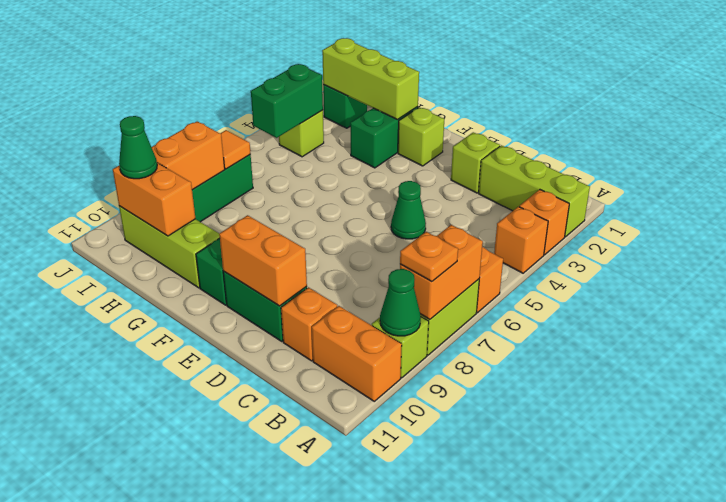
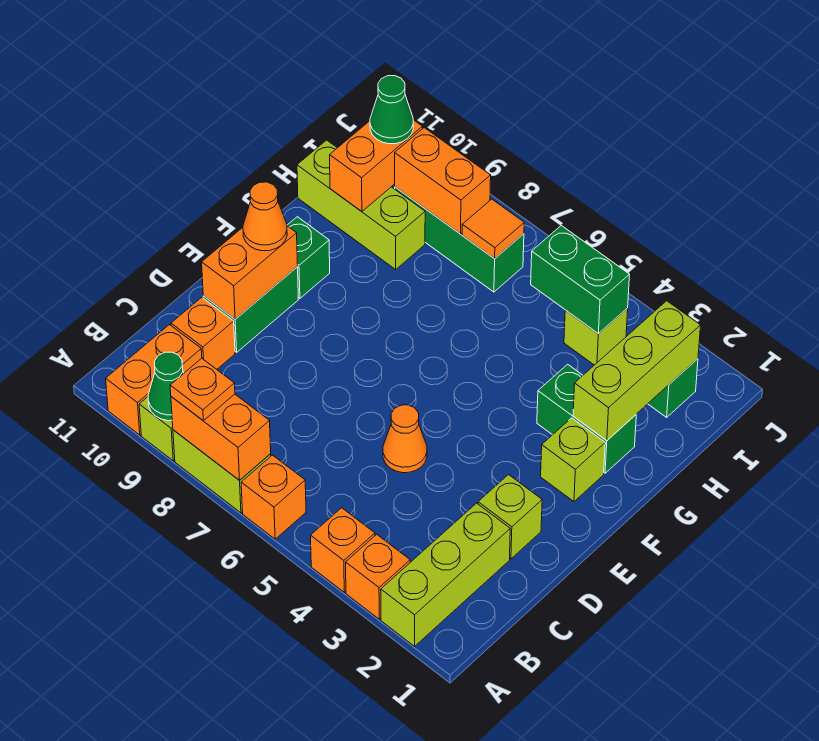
green 1x1 cone [391,181,426,239] -> orange 1x1 cone [383,405,427,473]
none -> orange 1x1 cone [243,182,287,251]
lime 1x3 brick [119,206,220,288] -> lime 1x3 brick turned to [297,140,425,269]

